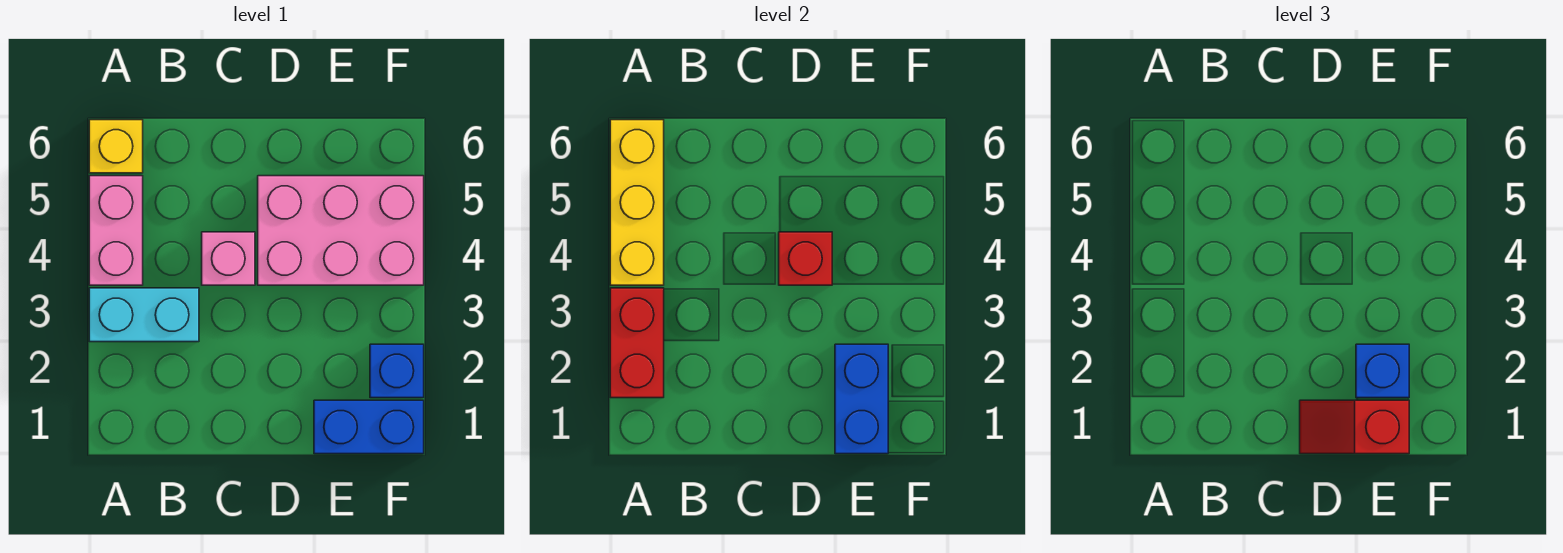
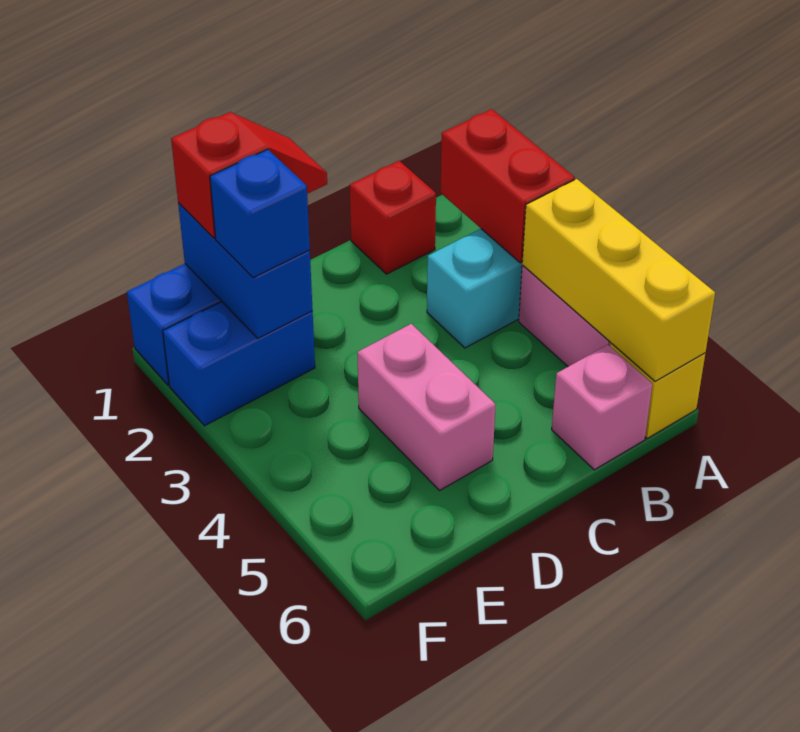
pink 1x1 brick [202,232,255,285] -> pink 1x1 brick moved to [552,345,652,470]
pink 2x3 brick [258,176,424,285] -> pink 1x2 brick [357,324,496,490]
red 1x1 brick [779,232,832,285] -> red 1x1 brick moved to [350,161,436,274]
blue 1x1 brick [370,344,424,398] -> blue 1x2 brick [163,302,315,426]

